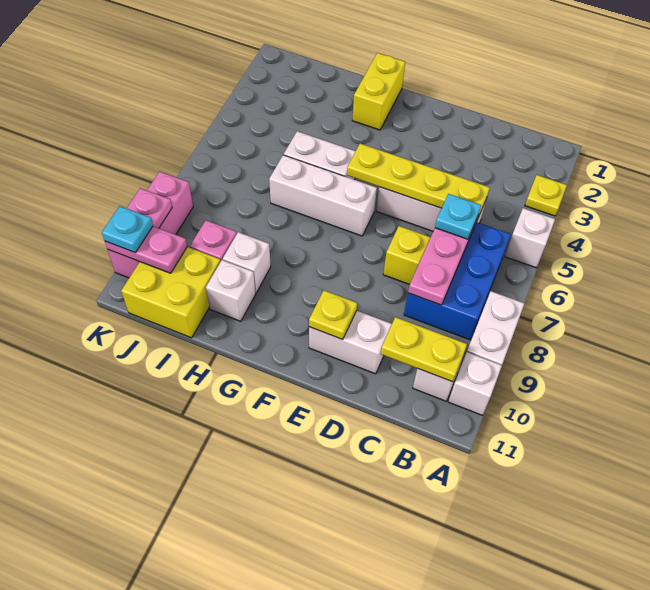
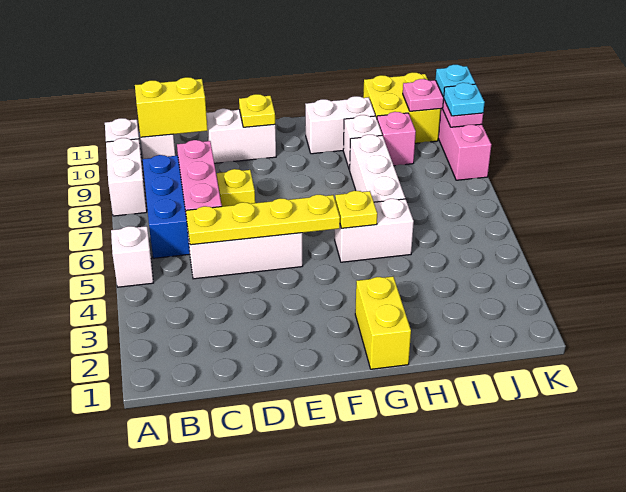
yellow 1x1 plate [525,175,567,216] -> yellow 1x1 plate moved to [335,191,377,228]
yellow 1x2 plate [381,317,467,382] -> yellow 1x2 brick [135,77,208,137]
cyan 1x1 plate [435,194,481,239] -> cyan 1x1 plate moved to [444,83,485,116]
white 1x3 brick [269,155,377,236] -> white 1x3 brick turned to [350,135,405,202]
white 1x1 brick [206,260,256,321] -> white 1x2 brick [305,96,375,154]

